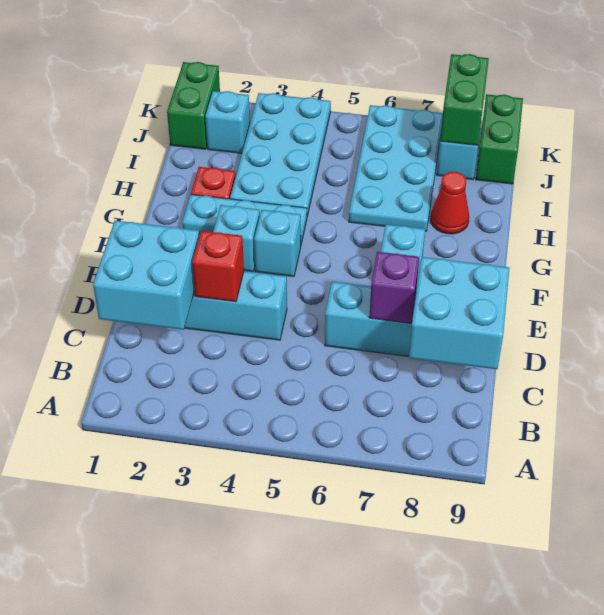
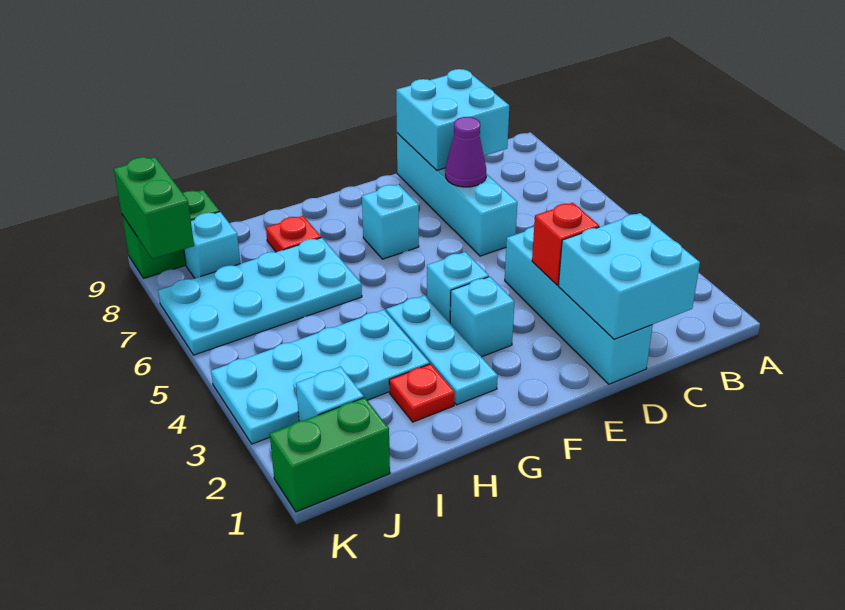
purple 1x1 brick [369,252,419,323] -> purple 1x1 cone [445,117,486,187]
red 1x1 cone [431,172,469,234] -> red 1x1 plate [266,216,321,252]
green 1x2 brick [440,54,489,145] -> green 1x2 brick turned to [114,157,194,259]

